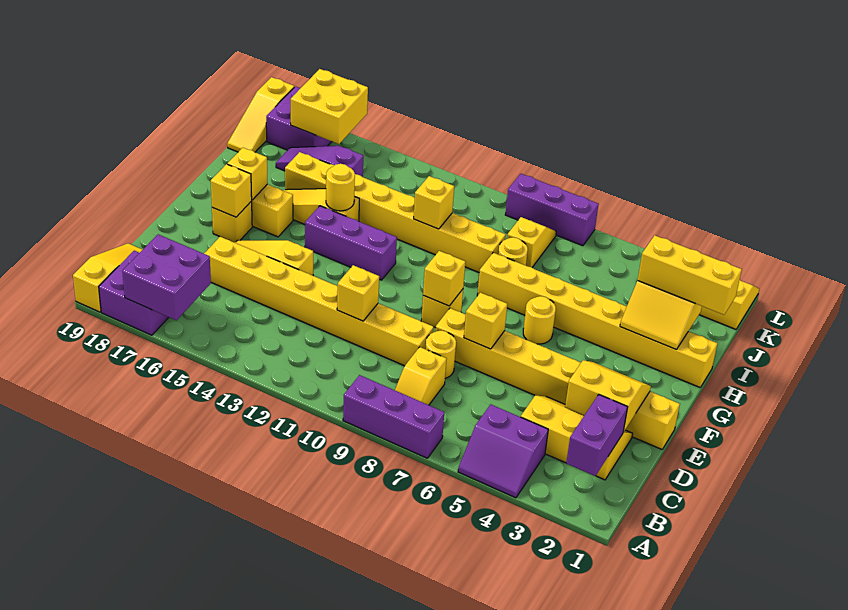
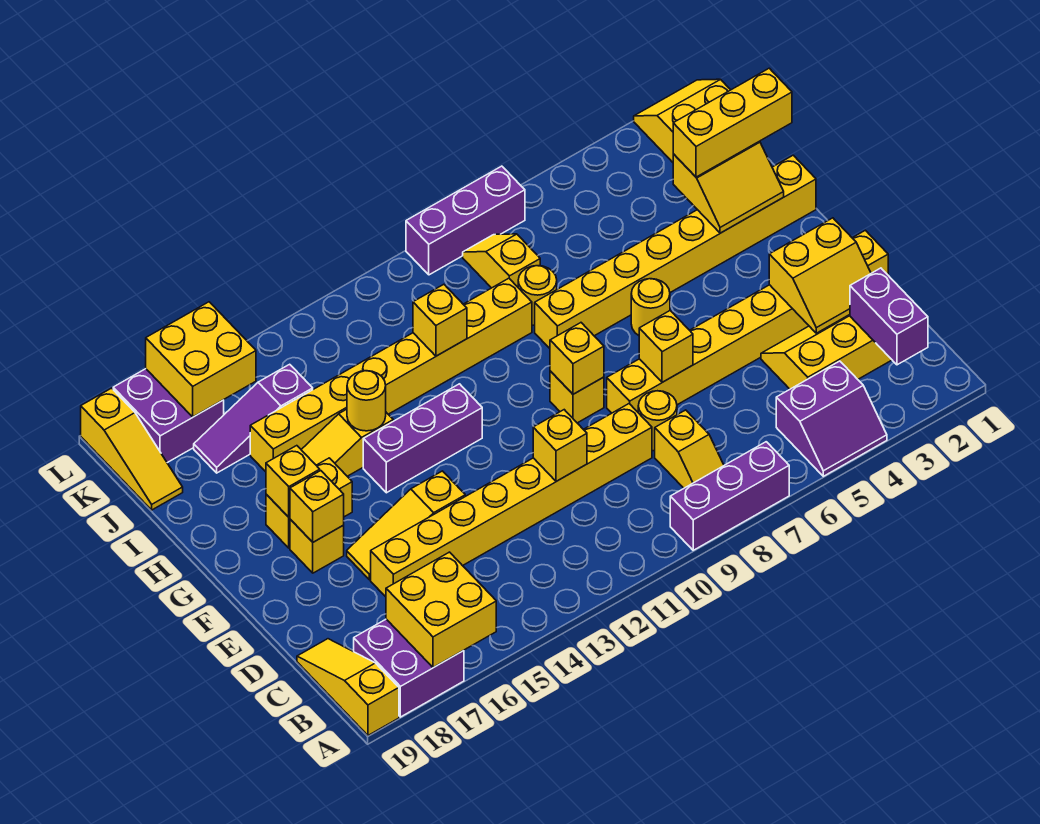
purple 2x2 brick [122,234,211,320] -> yellow 2x2 brick [386,552,496,668]
yellow 2x2 slope [565,360,651,432] -> yellow 2x2 slope turned to [769,218,871,333]

